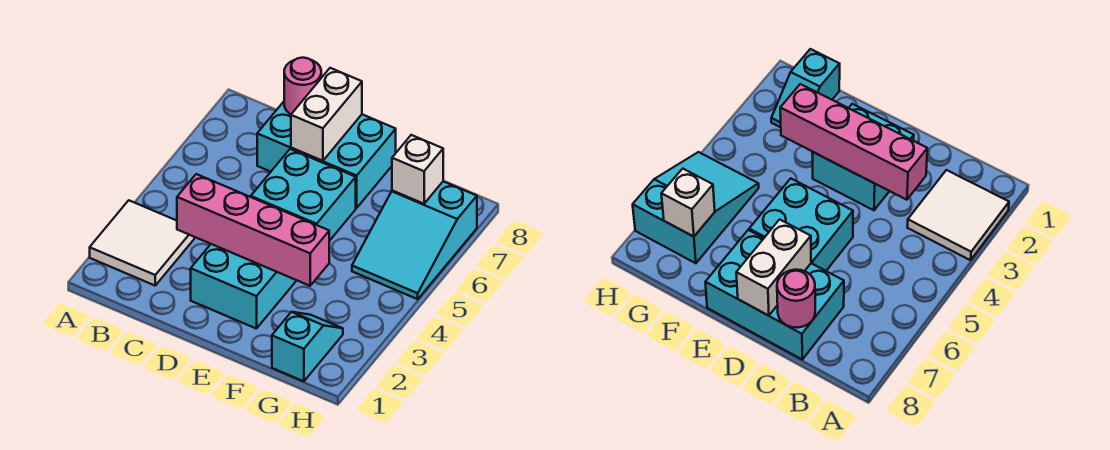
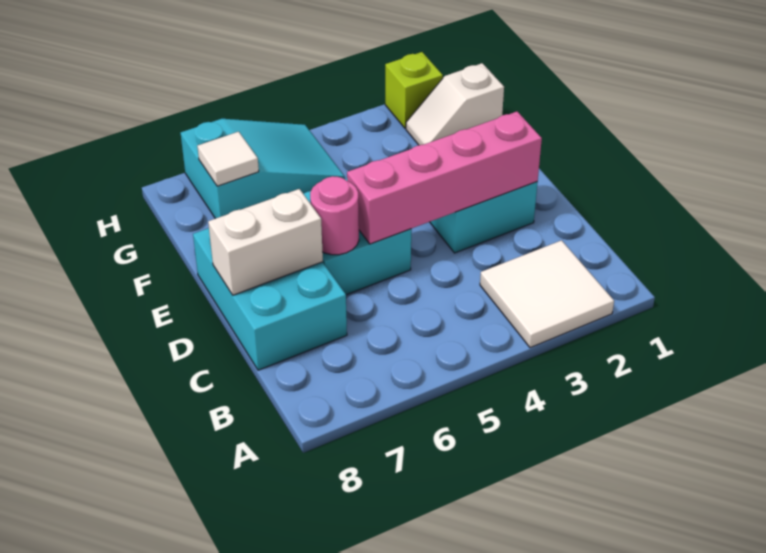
pink 1x4 brick [177,174,329,286] -> pink 1x4 brick turned to [347,112,542,244]
pink 1x1 round brick [284,58,321,114] -> pink 1x1 round brick moved to [310,176,359,255]
cyan 1x2 slope [272,312,343,381] -> white 1x2 slope [406,63,504,145]
white 1x1 brick [392,135,443,204] -> white 1x1 tile [197,132,259,186]
none -> lime 1x1 brick [385,52,443,128]

